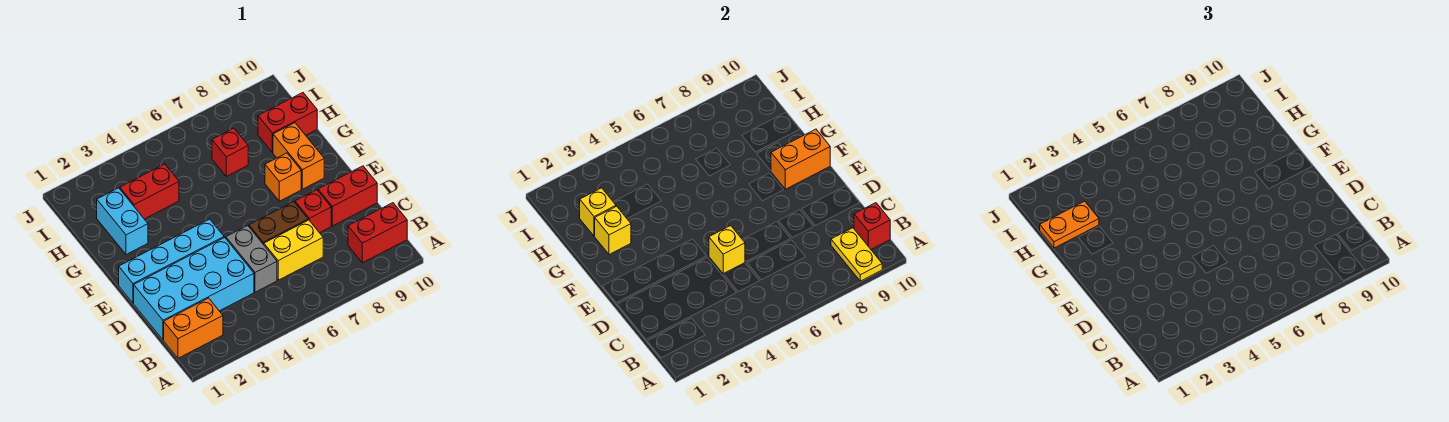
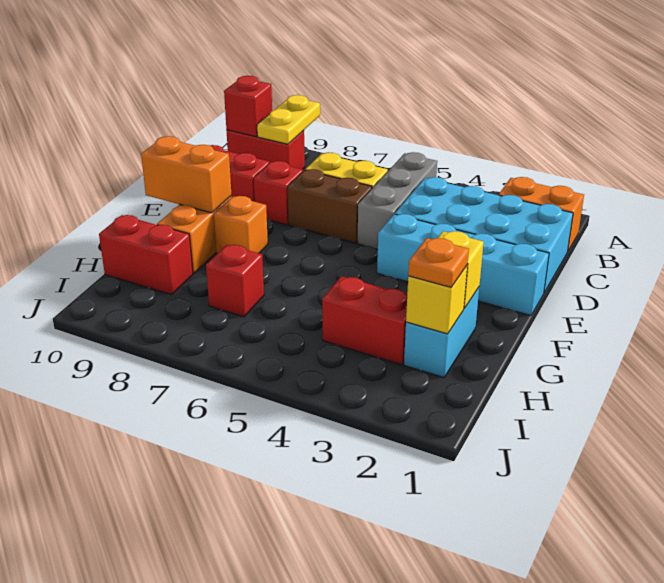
grey 1x2 brick [226,226,277,292] -> grey 1x3 brick [358,152,437,249]
yellow 1x1 brick [709,226,745,274] -> none
orange 1x2 plate [1040,201,1099,248] -> orange 1x1 plate [408,238,469,287]

